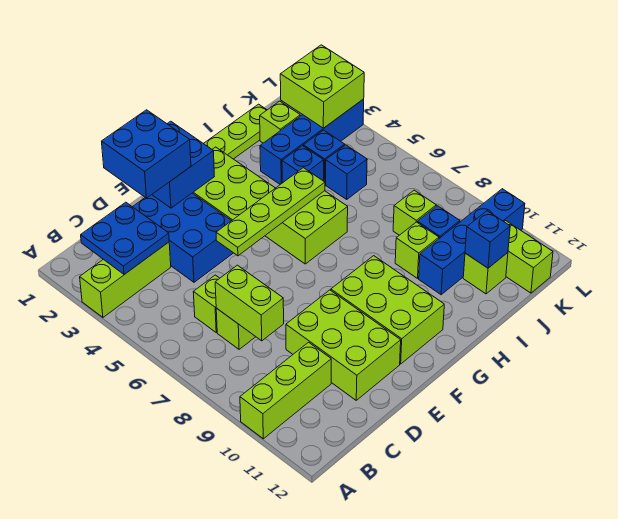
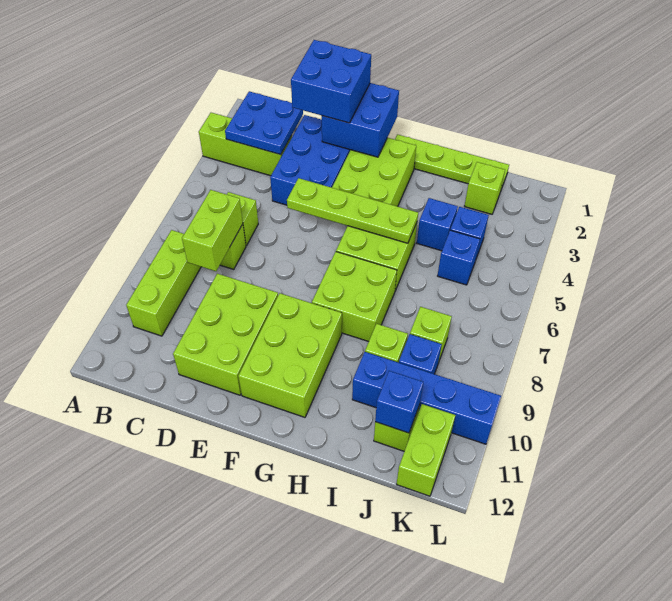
lime 1x3 brick [240,342,331,439] -> lime 1x3 brick turned to [126,230,201,336]
blue 1x4 brick [260,99,364,184] -> none
lime 2x2 brick [280,45,364,128] -> lime 2x2 brick moved to [312,252,397,342]

